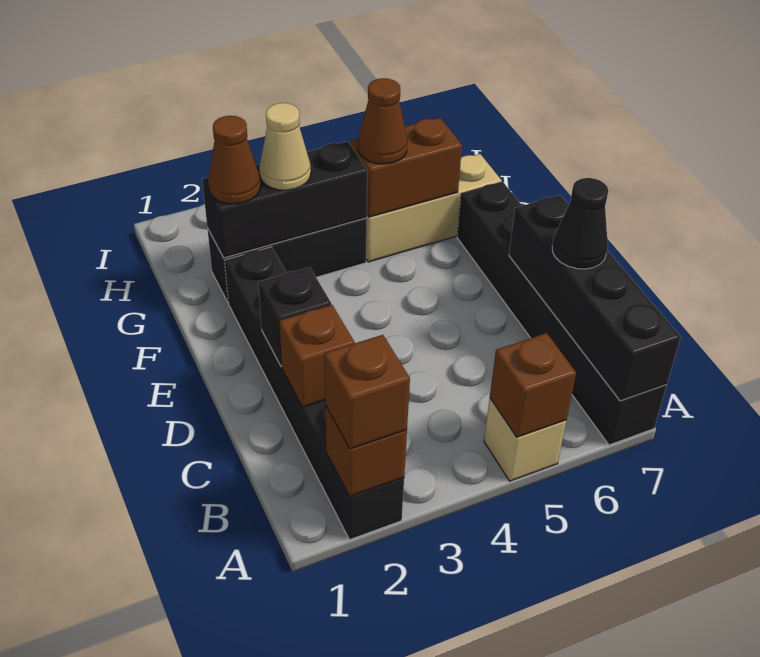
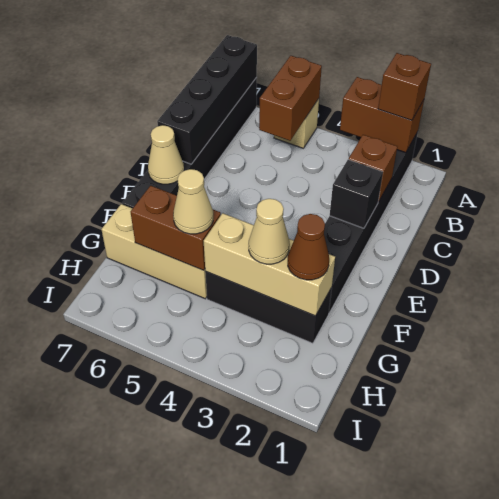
brown 1x1 brick [326,407,407,496] -> brown 1x2 brick [340,77,424,153]
brown 1x1 brick [490,333,576,437] -> brown 1x2 brick [259,56,322,141]
black 1x1 cone [552,178,608,269] -> none
none -> tan 1x1 cone [148,125,184,184]
black 1x3 brick [202,142,368,258] -> tan 1x3 brick [204,213,335,316]
brown 1x1 cone [358,78,407,164] -> tan 1x1 cone [173,169,213,234]

